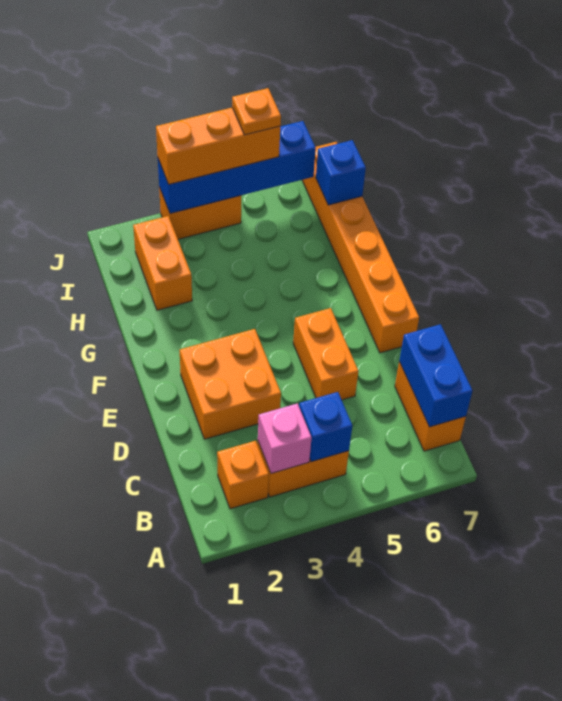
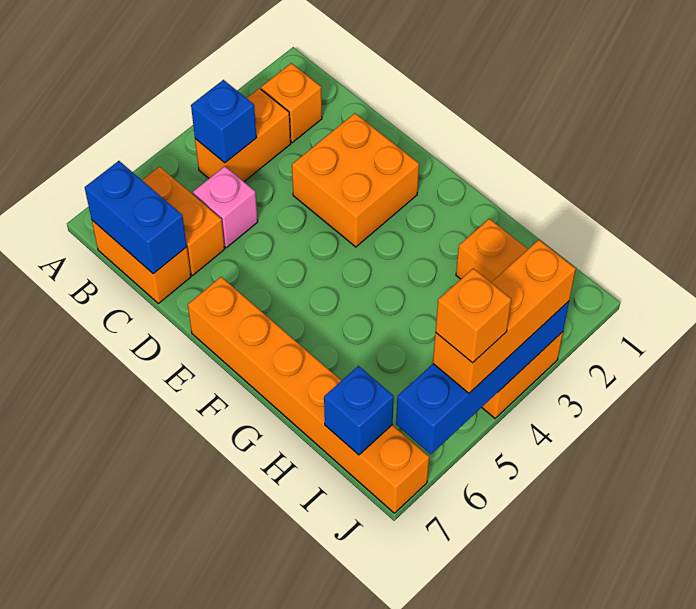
pink 1x1 brick [258,403,311,473] -> pink 1x1 brick moved to [193,166,258,248]
orange 1x2 brick [293,308,359,400] -> orange 1x2 brick moved to [142,167,225,275]
orange 1x1 plate [232,88,281,135] -> orange 1x1 brick [436,268,511,363]

